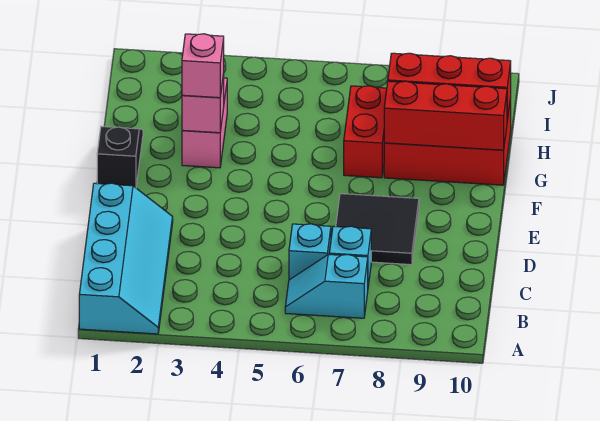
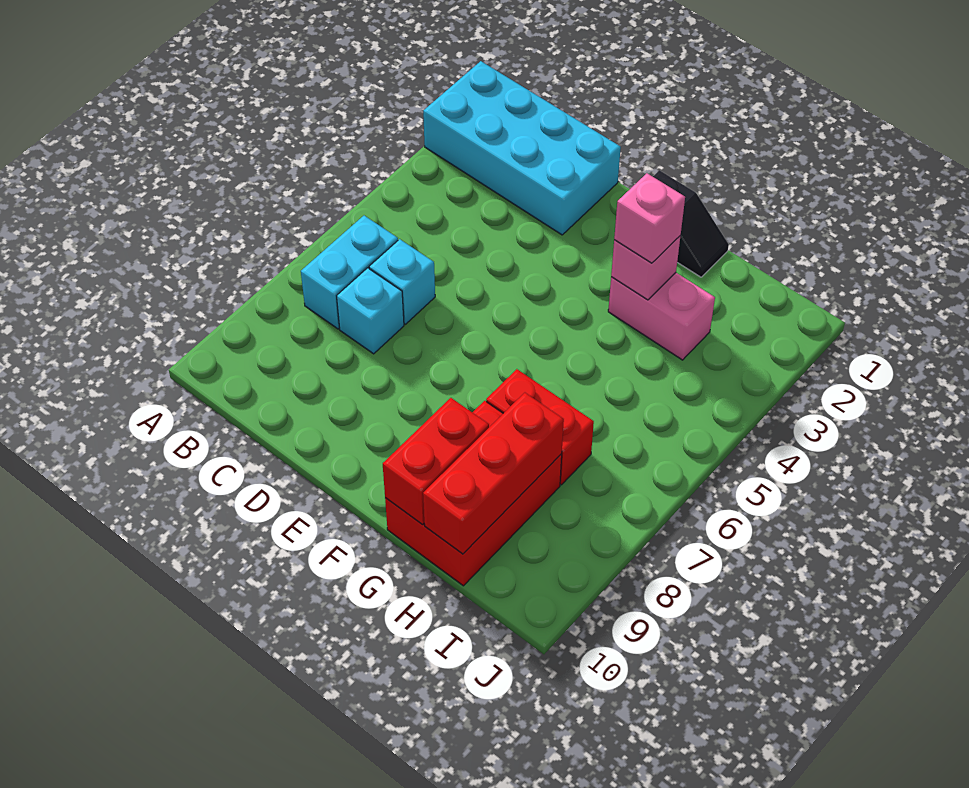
cyan 2x4 slope [79,183,173,334] -> cyan 2x4 brick [423,61,621,235]
cyan 1x2 slope [285,254,368,318] -> cyan 1x2 brick [301,216,398,329]
black 2x2 tile [336,194,419,265] -> none
red 1x3 brick [384,81,507,150] -> red 1x2 brick [383,398,489,525]

